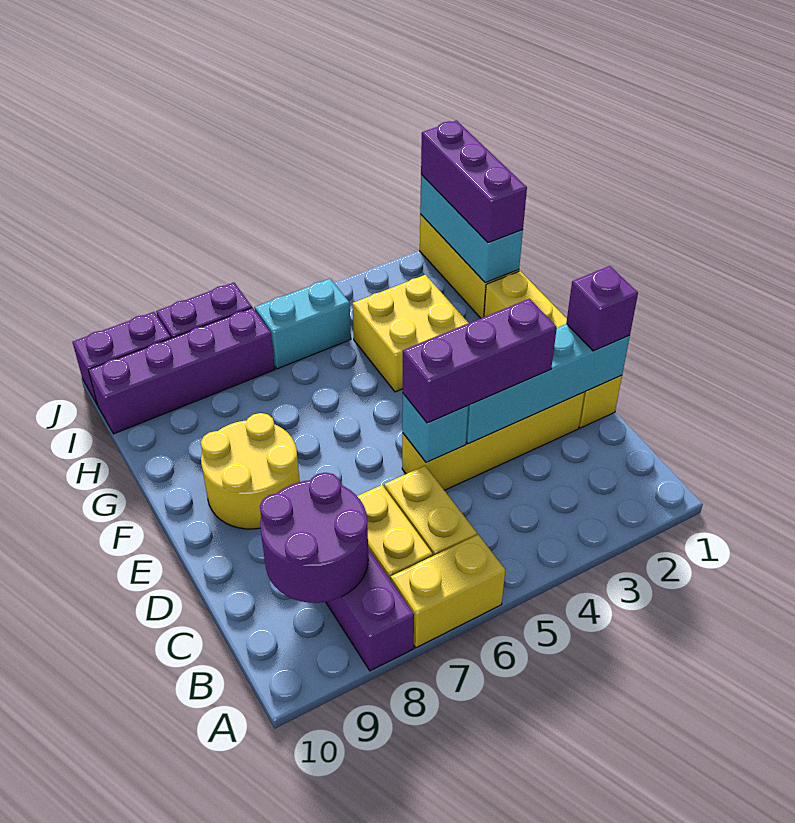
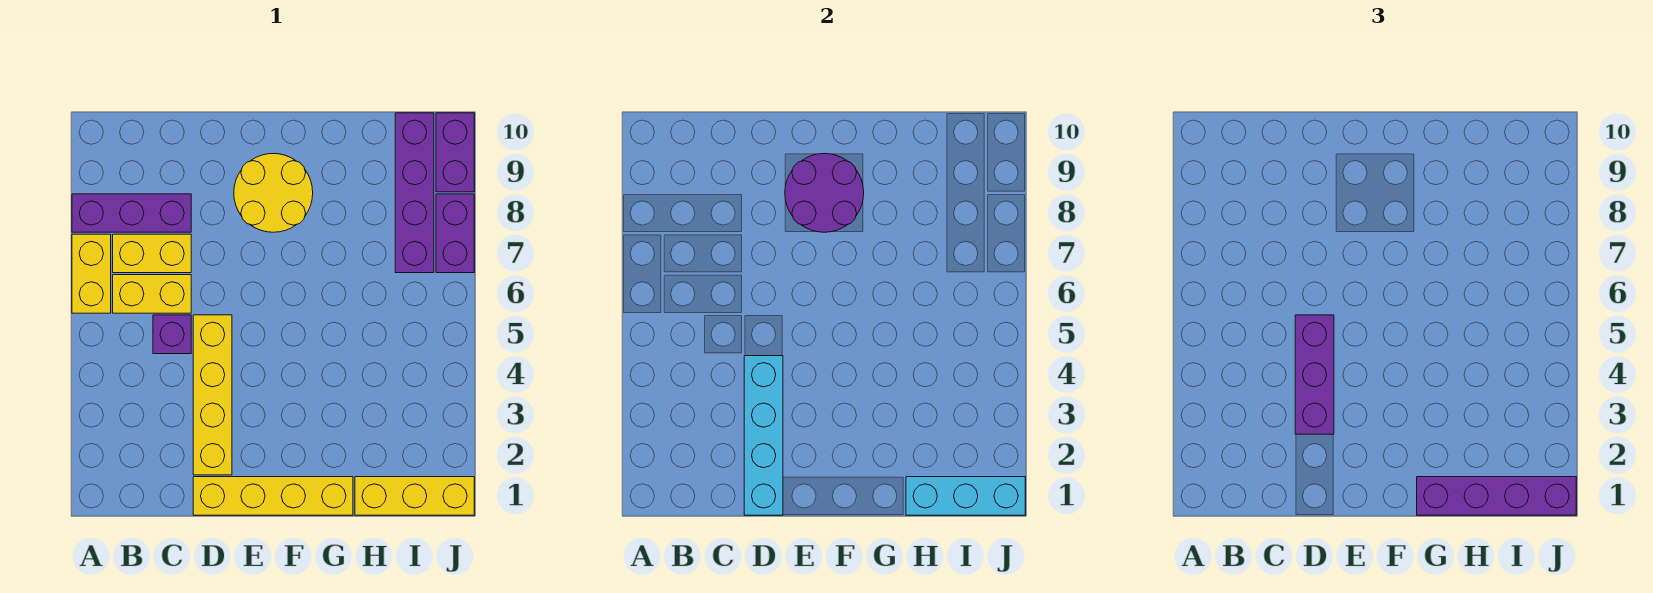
purple 2x2 round brick [260,473,368,603] -> purple 2x2 round brick moved to [785,154,864,232]
purple 1x1 brick [566,266,638,351] -> purple 1x1 brick moved to [153,315,191,354]
cyan 1x1 brick [402,394,468,463] -> none
yellow 2x2 brick [352,275,469,392] -> none
purple 1x3 brick [421,121,527,243] -> purple 1x4 brick [1417,477,1576,515]
cyan 1x2 brick [255,279,351,369] -> none

